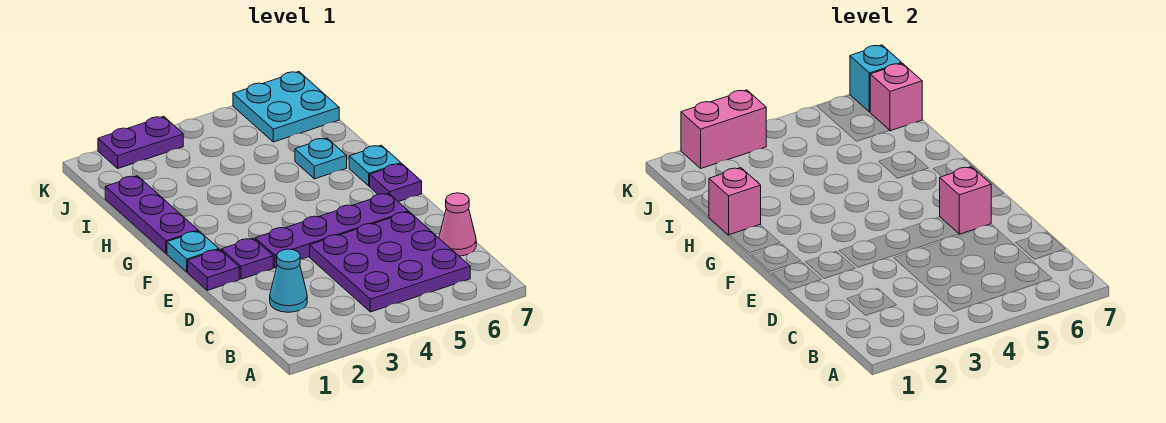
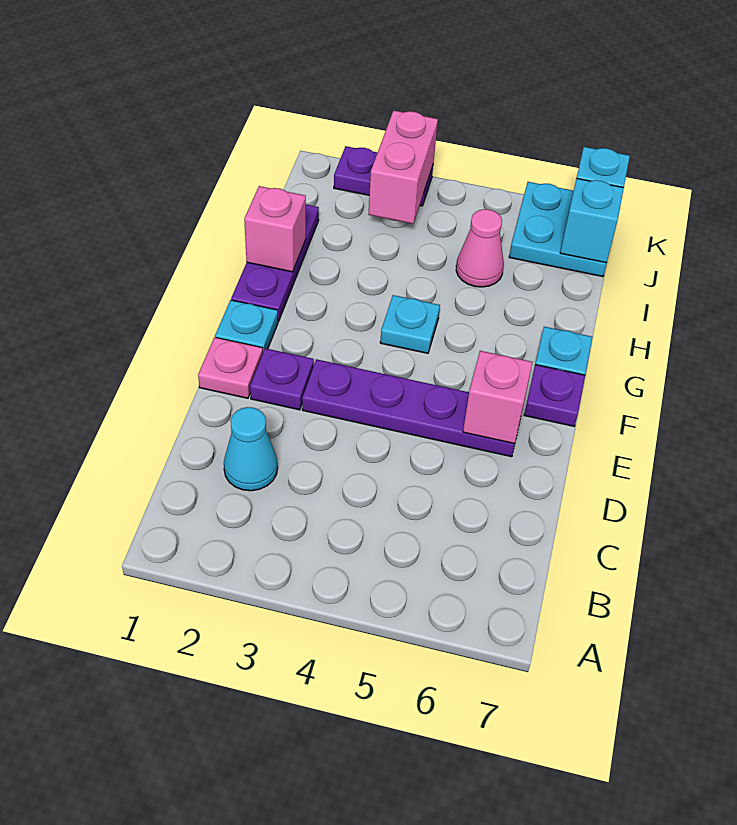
purple 3x3 plate [310,212,470,312] -> none
pink 1x1 cone [439,193,476,256] -> pink 1x1 cone moved to [456,209,504,287]
purple 1x1 plate [188,250,239,290] -> pink 1x1 plate [198,337,263,398]
cyan 1x1 plate [295,138,347,179] -> cyan 1x1 plate moved to [380,295,440,353]
pink 1x1 brick [870,63,922,131] -> cyan 1x1 brick [560,178,624,263]
pink 1x2 brick [681,90,766,168] -> pink 1x2 brick turned to [368,110,438,224]

